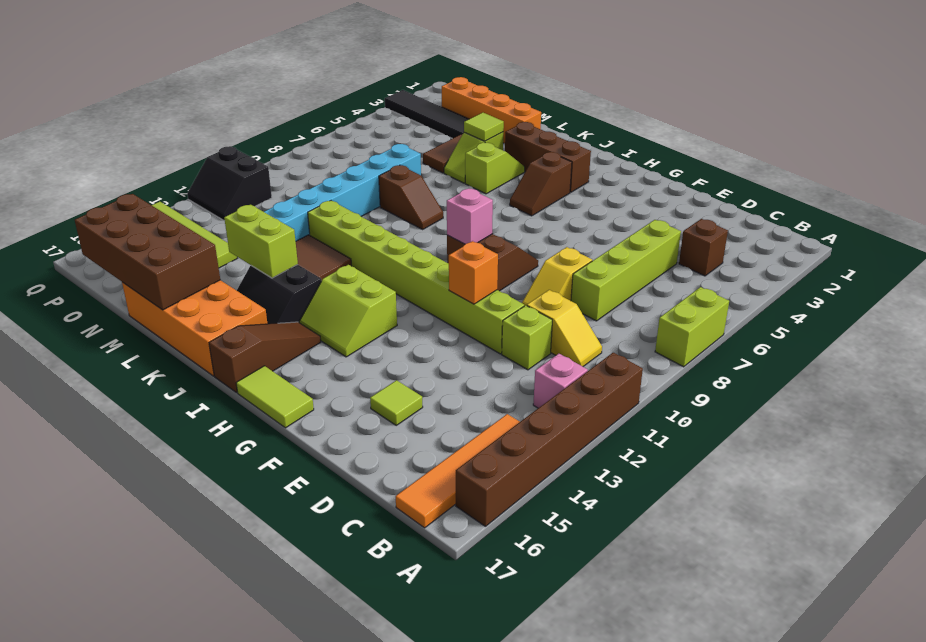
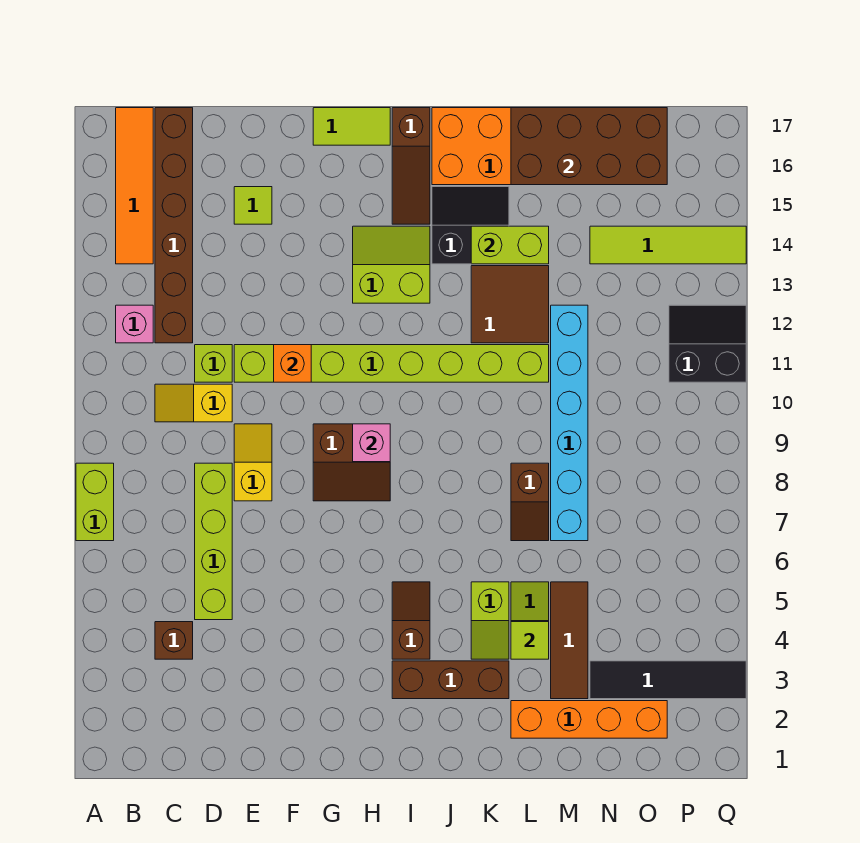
brown 1x6 brick [456,353,643,526] -> brown 1x6 brick moved to [155,108,193,343]
brown 1x2 slope [379,165,443,229] -> brown 1x2 slope turned to [511,463,549,541]

